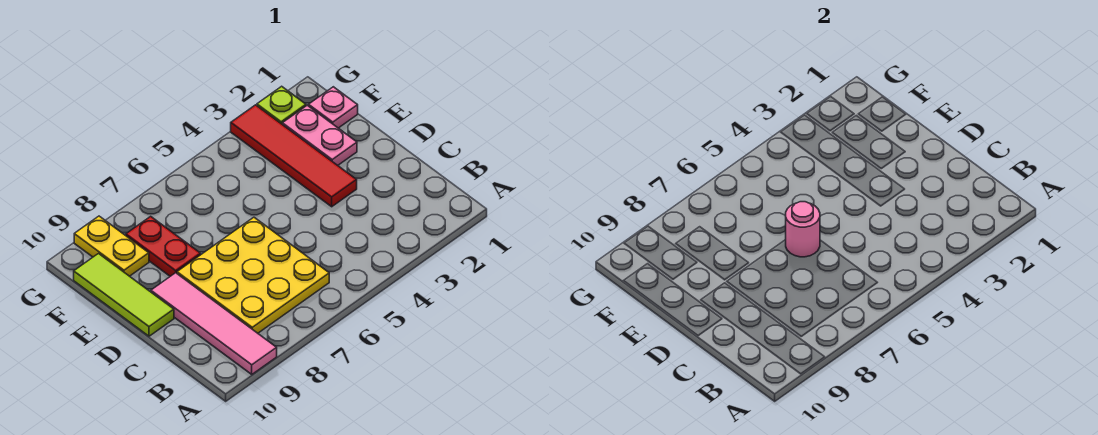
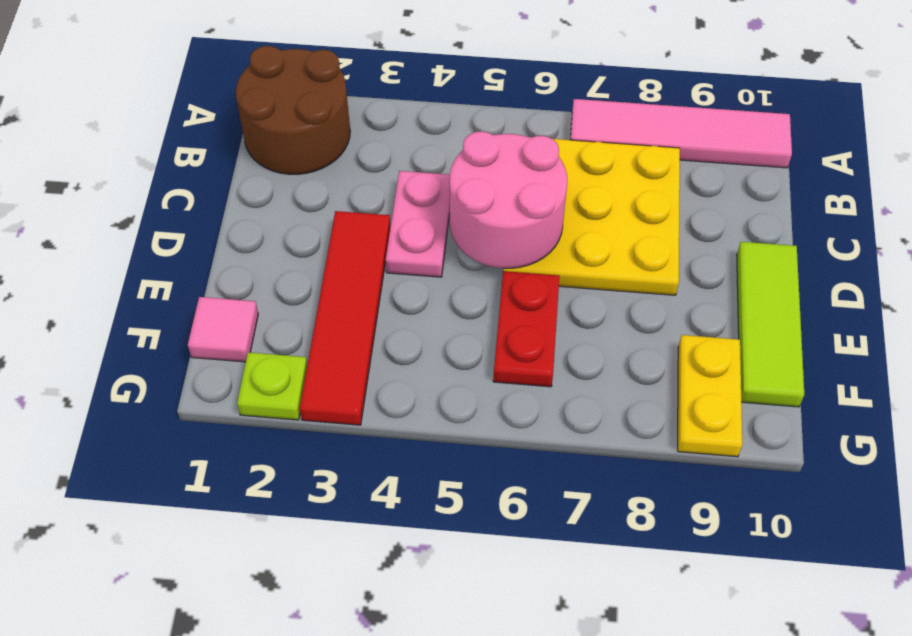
none -> brown 2x2 round brick [236,46,350,174]
pink 1x4 tile [151,273,277,374] -> pink 1x4 tile turned to [570,99,792,168]
pink 1x1 round brick [786,202,820,257] -> pink 2x2 round brick [449,131,567,268]
pink 1x2 plate [282,105,357,165] -> pink 1x2 plate moved to [386,171,450,277]
red 1x2 plate [126,216,201,276] -> red 1x2 plate moved to [493,271,559,387]
pink 1x1 plate [308,87,358,128] -> pink 1x1 tile [188,297,258,362]

